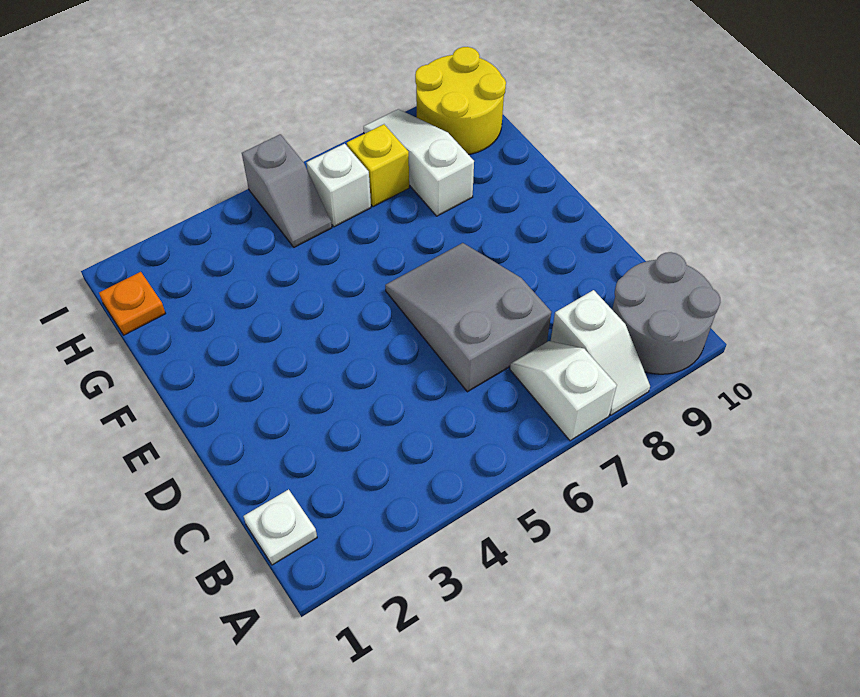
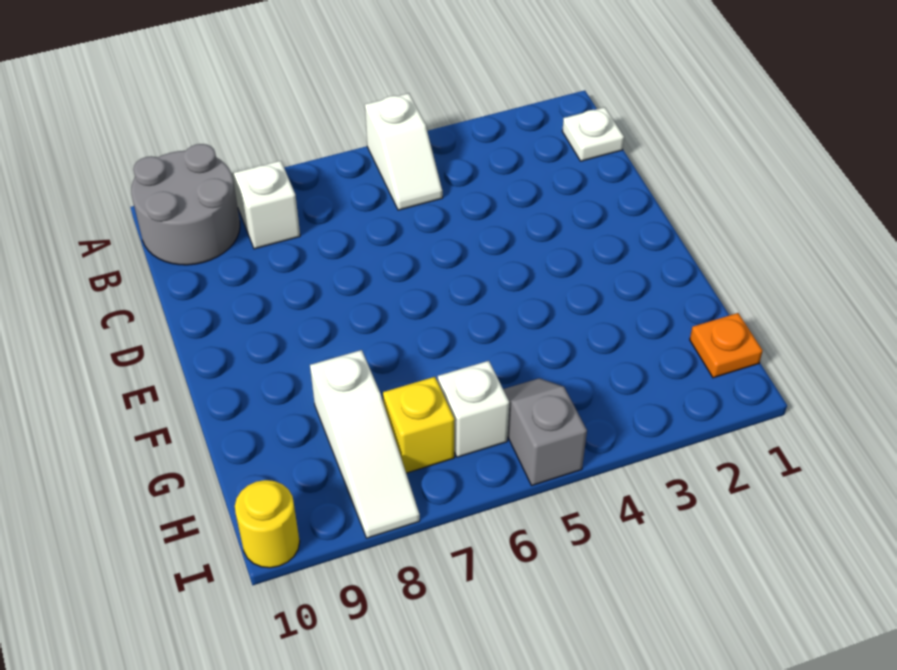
white 1x2 slope [510,341,617,441] -> white 1x2 slope moved to [365,93,443,210]
grey 2x3 slope [385,243,551,392] -> none
yellow 2x2 round brick [415,47,506,154] -> yellow 1x1 round brick [235,480,300,568]

